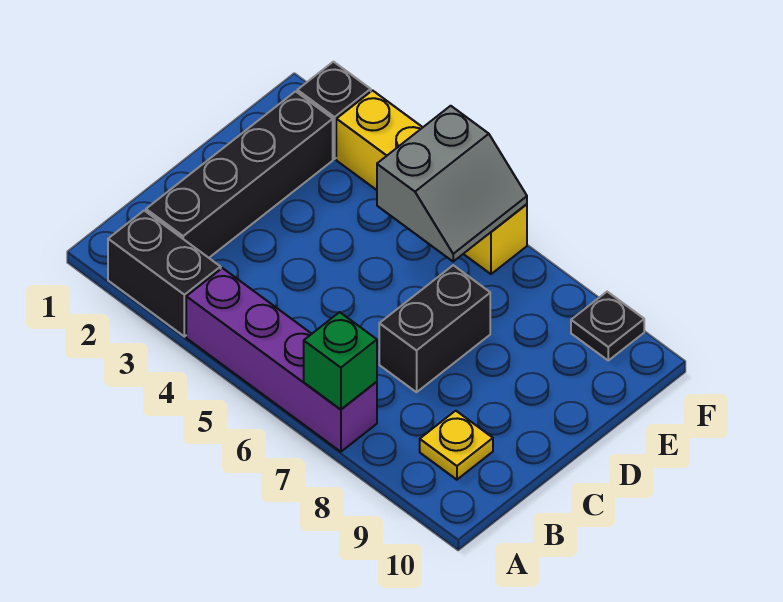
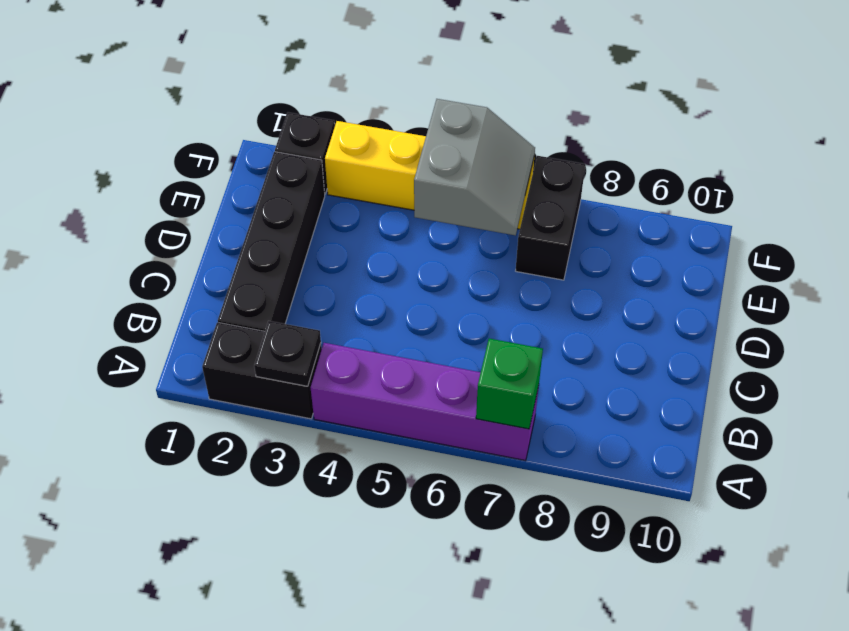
yellow 1x1 plate [420,411,493,480] -> none
black 1x2 brick [379,265,490,392] -> black 1x2 brick moved to [516,156,585,280]
black 1x1 plate [571,292,644,360] -> black 1x1 plate moved to [254,321,321,386]

